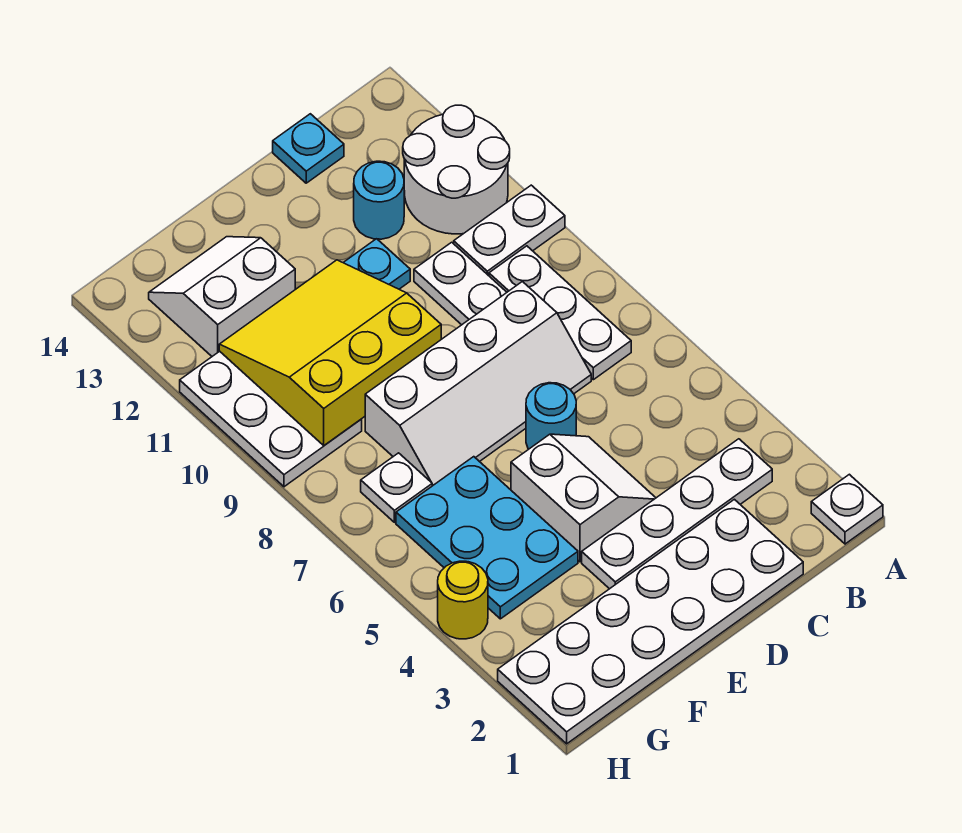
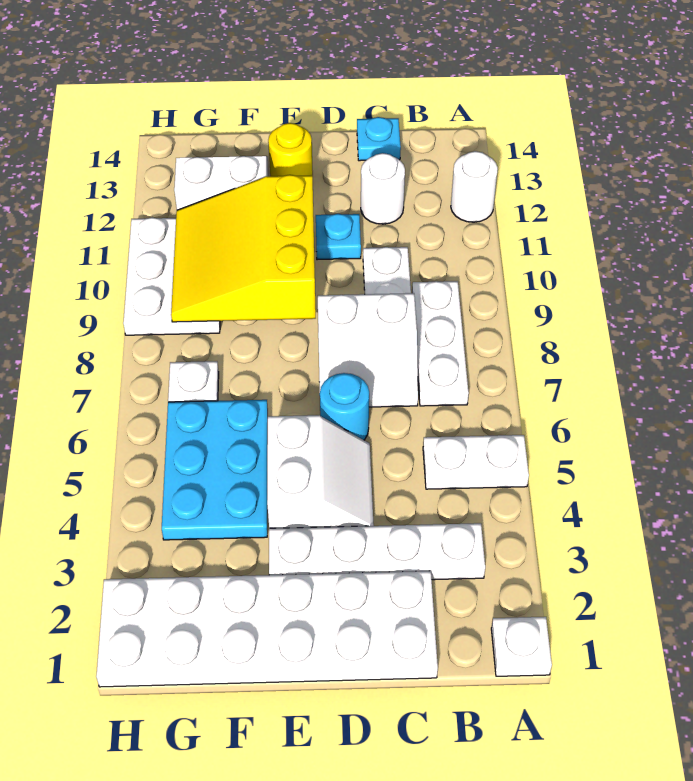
white 1x2 plate [454,185,565,276] -> white 1x2 plate moved to [423,435,529,489]
white 2x2 round brick [403,105,510,234] -> white 1x1 round brick [451,151,498,222]
white 2x4 slope [365,282,591,486] -> white 2x2 slope [318,293,418,407]
cyan 1x1 round brick [354,161,404,239] -> white 1x1 round brick [361,153,405,224]
yellow 3x3 slope [219,260,441,446] -> yellow 3x3 slope turned to [171,175,316,322]
yellow 1x1 round brick [438,561,488,639] -> yellow 1x1 round brick moved to [268,123,313,176]

